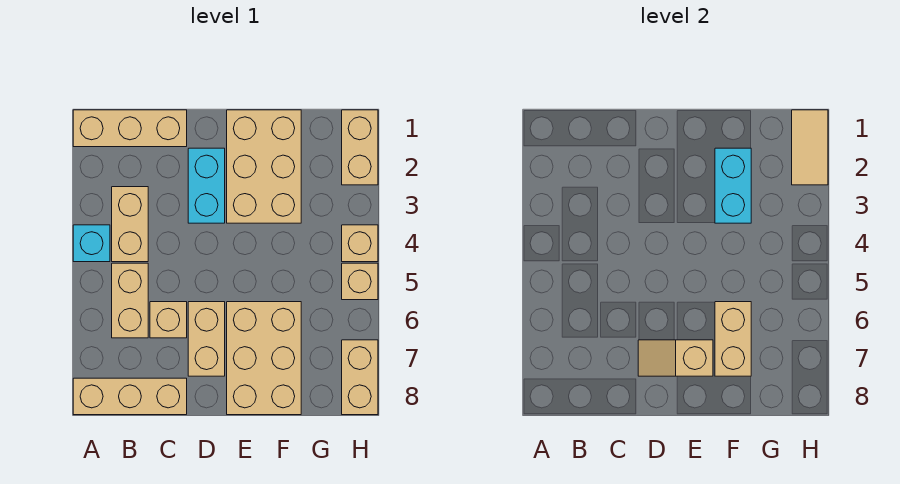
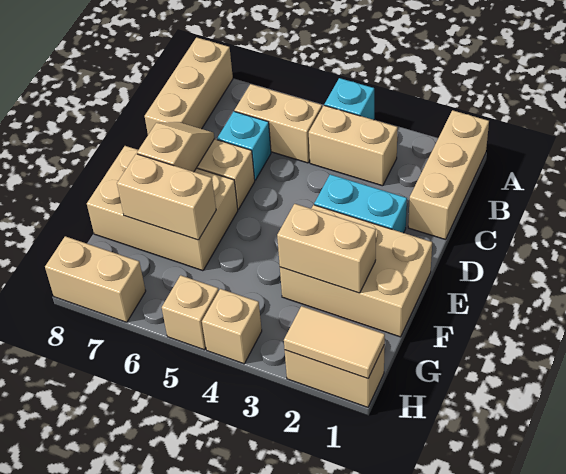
tan 1x1 brick [150,302,187,338] -> cyan 1x1 brick [217,111,271,180]
cyan 1x2 brick [715,148,751,223] -> tan 1x2 brick [277,204,376,293]

